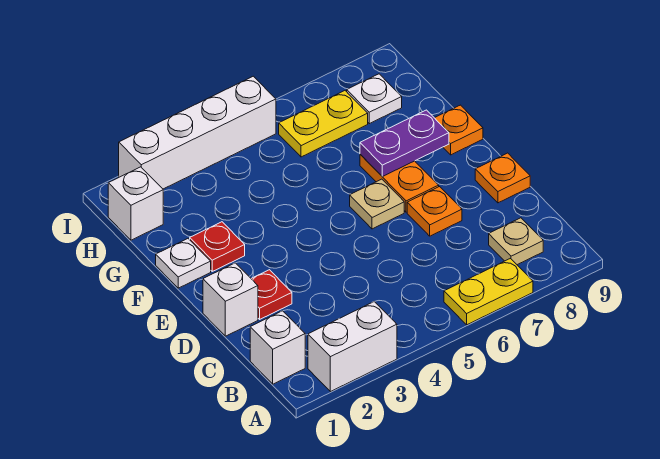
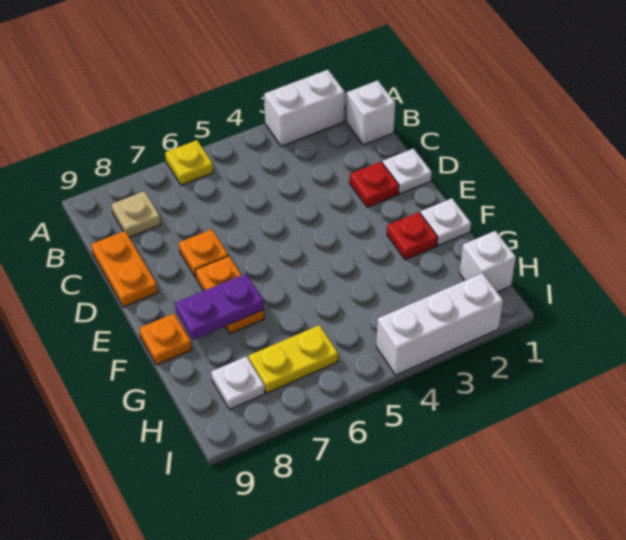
yellow 1x2 plate [444,259,533,325] -> yellow 1x1 plate [165,140,213,185]
white 1x1 brick [203,263,258,336] -> white 1x1 plate [383,149,432,194]
orange 1x1 plate [475,153,530,203] -> orange 1x2 plate [91,231,158,307]
tan 1x1 plate [350,179,404,229] -> none
white 1x4 brick [119,76,276,189] -> white 1x3 brick [376,273,503,375]

